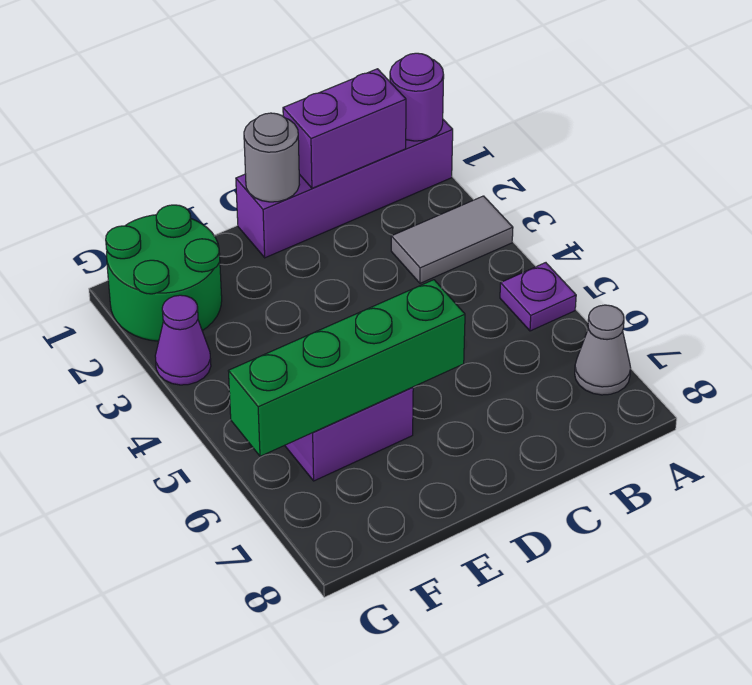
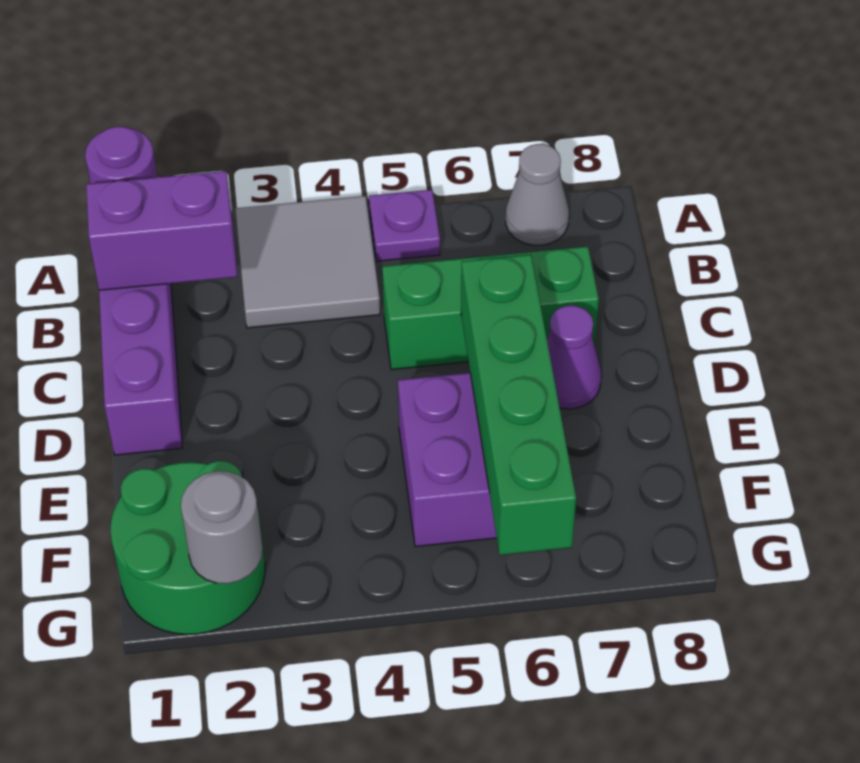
grey 1x2 tile [391,196,513,283] -> grey 2x2 tile [235,196,380,328]
purple 1x2 brick [283,69,406,188] -> purple 1x2 brick turned to [86,171,238,290]
none -> green 1x3 brick [382,246,599,370]
grey 1x1 round brick [244,113,300,202] -> grey 1x1 round brick moved to [181,471,262,584]
purple 1x1 cone [155,295,211,385] -> purple 1x1 cone moved to [547,306,601,409]

